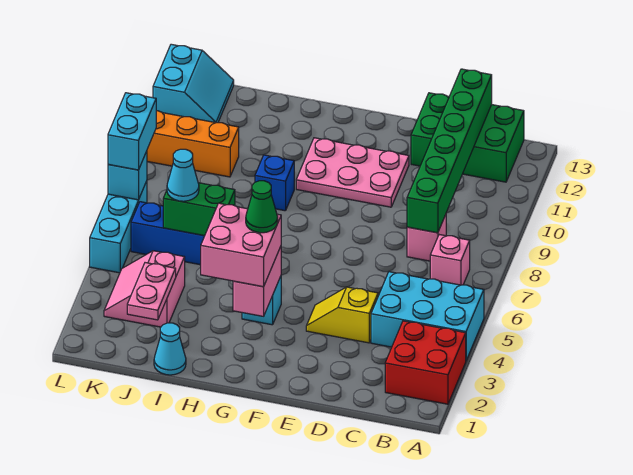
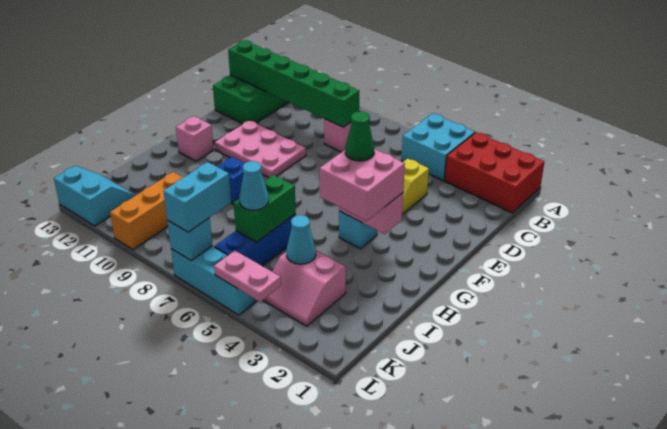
red 2x2 brick [385,321,466,404] -> red 2x3 brick [445,132,544,213]
cyan 2x3 brick [371,272,484,360] -> cyan 2x2 brick [401,113,475,181]
pink 1x1 brick [430,235,470,285] -> pink 1x1 brick moved to [176,116,214,161]
pink 2x3 plate [296,138,409,207] -> pink 2x3 plate turned to [215,120,306,178]
cyan 1x1 cone [154,323,186,375] -> cyan 1x1 cone moved to [286,215,316,264]
pink 1x2 plate [127,263,176,320] -> pink 1x2 plate moved to [214,251,281,302]
cyan 1x2 brick [108,93,156,170] -> cyan 1x2 brick turned to [163,162,231,232]

